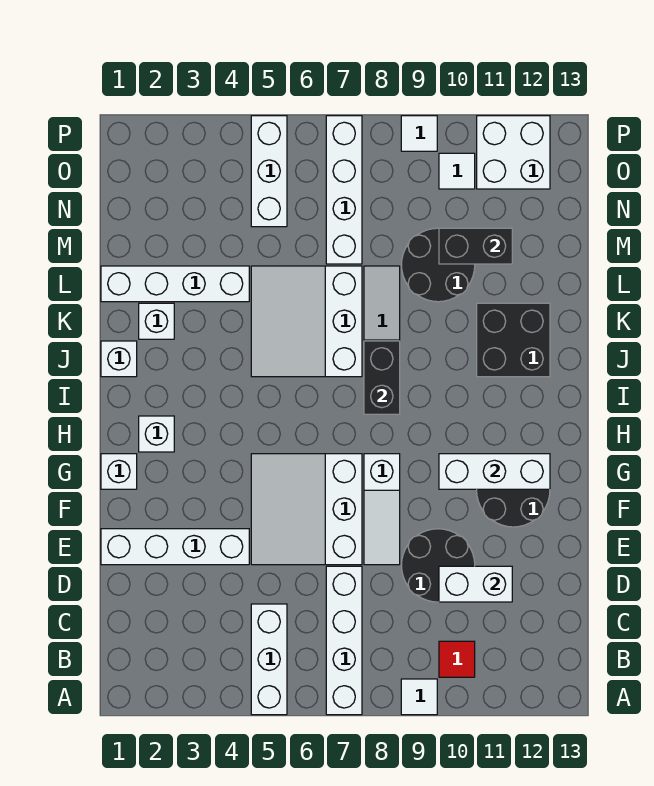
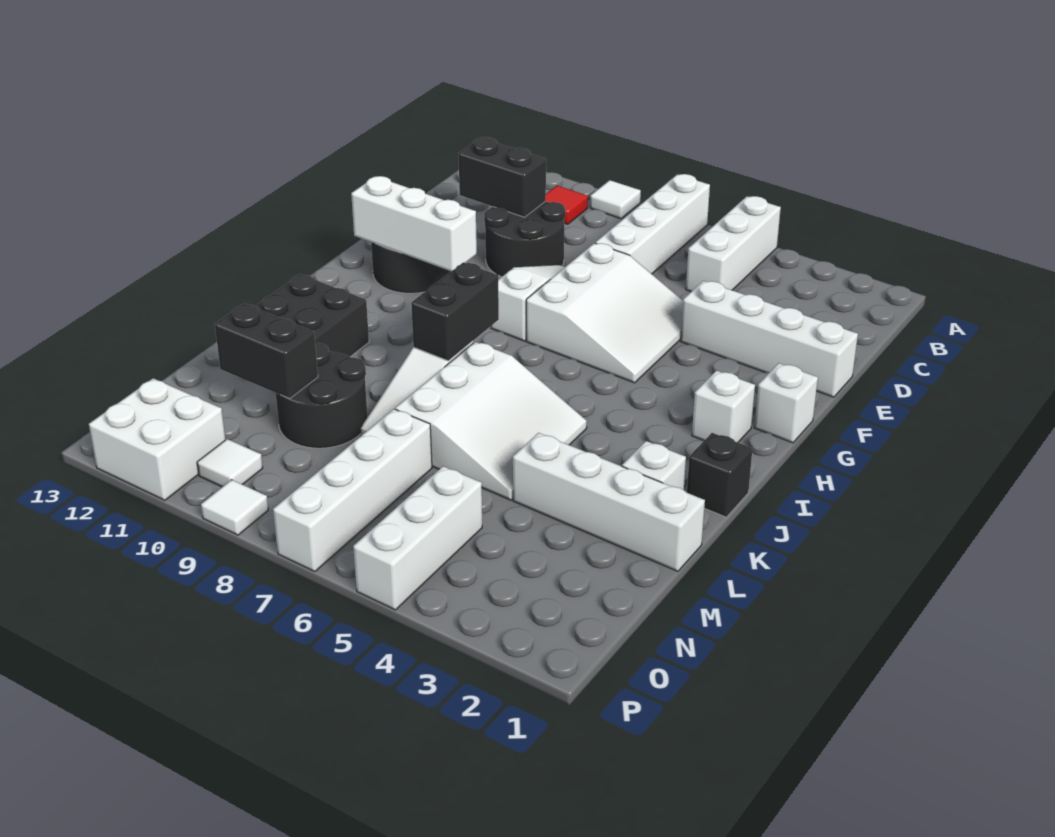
white 1x2 brick [439,566,512,602] -> black 1x2 brick [459,137,546,217]
white 1x1 brick [101,341,137,377] -> black 1x1 brick [687,433,752,517]

